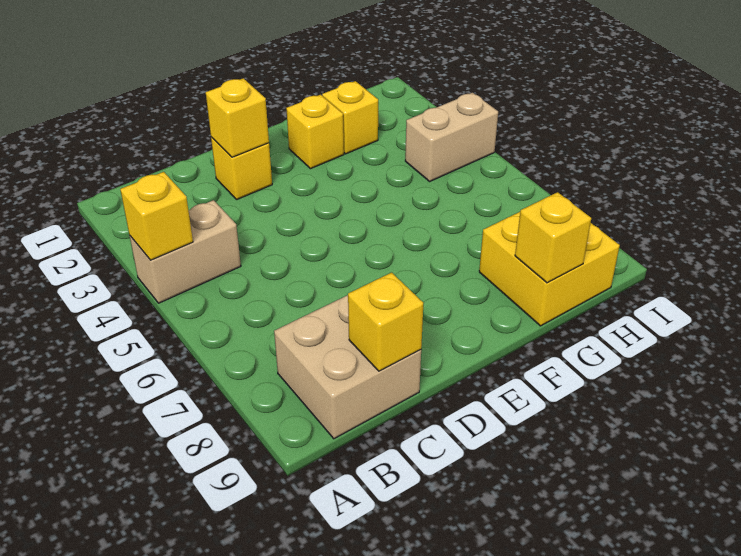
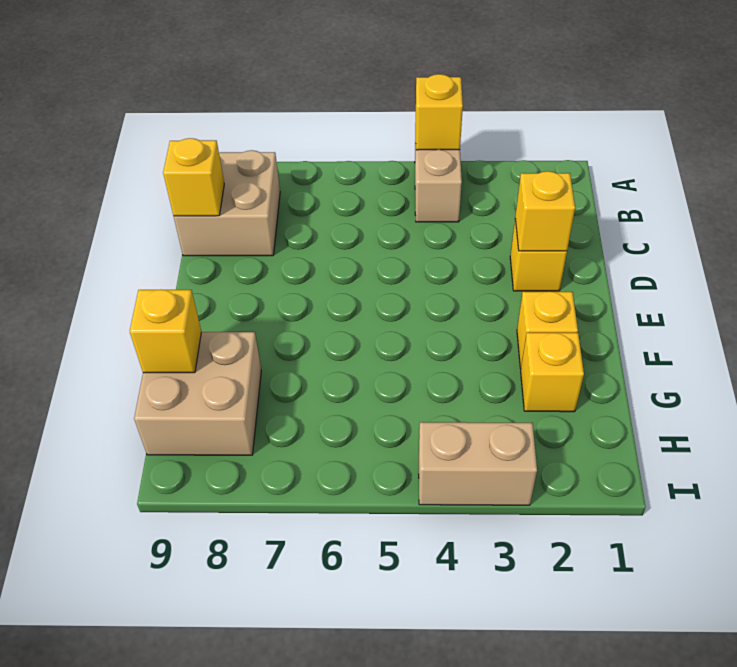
yellow 2x2 brick [479,212,620,326] -> tan 2x2 brick [134,332,261,455]
tan 1x2 brick [405,93,498,181] -> tan 1x2 brick turned to [419,422,537,505]

